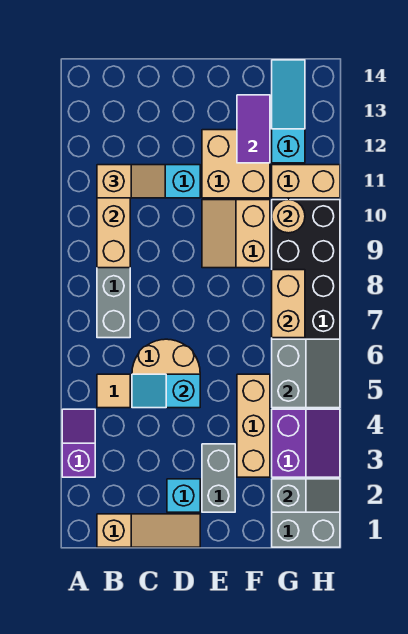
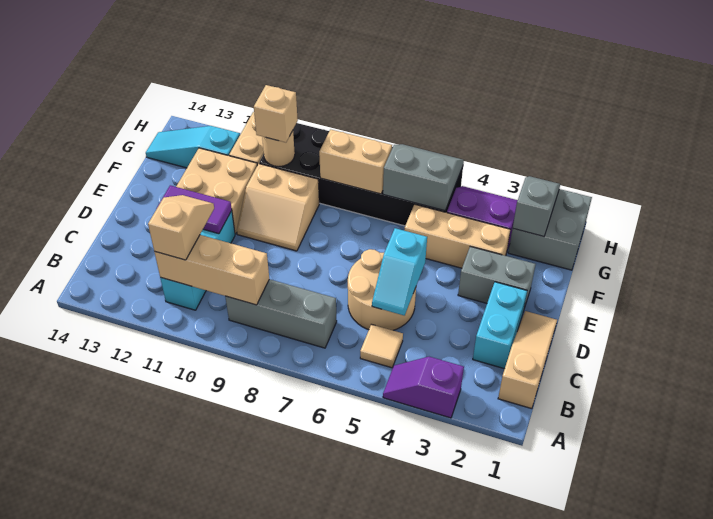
cyan 1x1 brick [167,479,200,512] -> cyan 1x2 brick [473,282,527,369]
purple 1x2 tile [237,95,270,163] -> purple 1x2 tile moved to [157,185,232,234]
none -> tan 1x1 brick [254,85,298,142]

